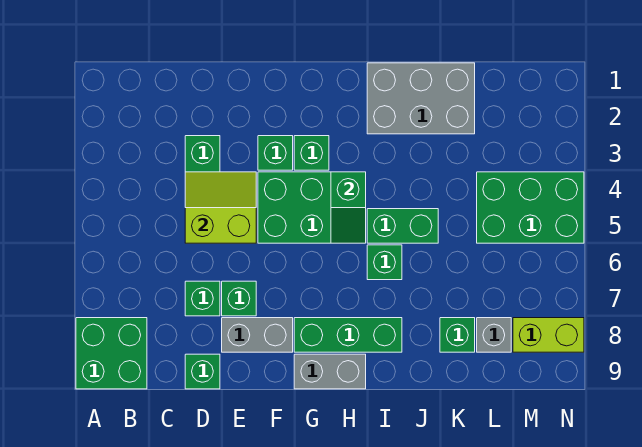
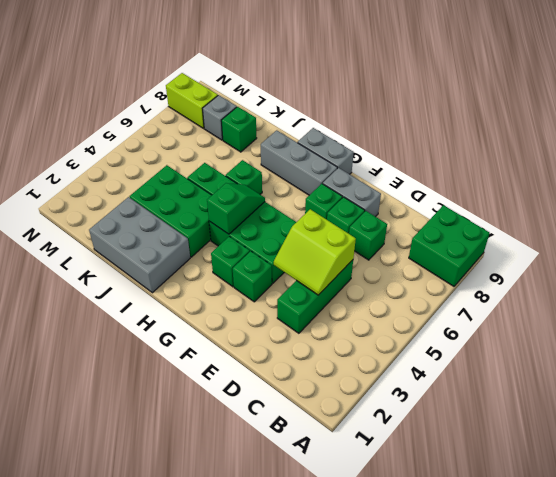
green 1x1 brick [185,354,220,389] -> green 1x1 brick moved to [305,184,342,220]
green 1x3 brick [294,318,402,352] -> grey 1x3 brick [261,130,337,195]
green 2x3 brick [477,172,584,243] -> green 2x3 brick moved to [130,165,212,257]

